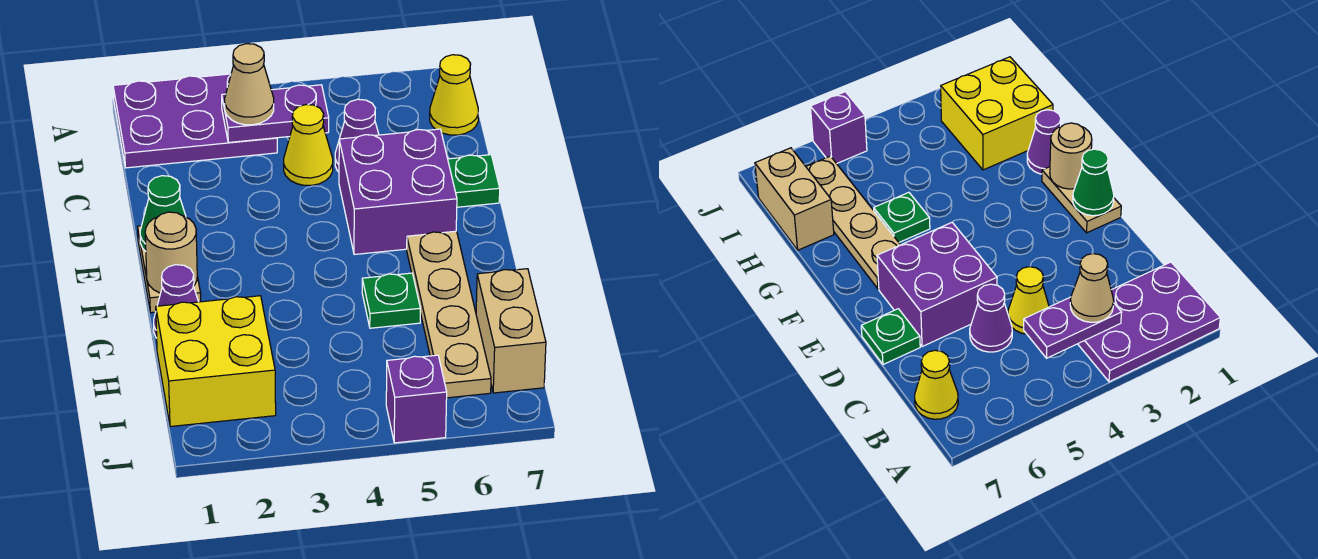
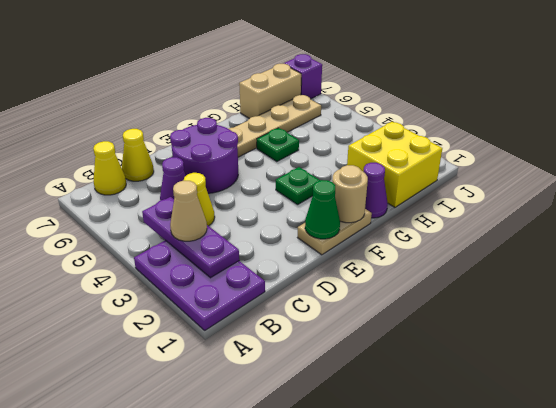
purple 1x2 plate [222,85,329,142] -> purple 1x3 plate [142,197,239,278]
none -> yellow 1x1 cone [122,129,154,181]
purple 2x2 brick [339,129,457,255] -> purple 2x2 round brick [170,118,238,193]
green 1x1 plate [448,155,500,207] -> green 1x1 plate moved to [276,167,320,205]
purple 1x1 brick [386,355,447,443] -> purple 1x1 brick moved to [284,54,322,99]

